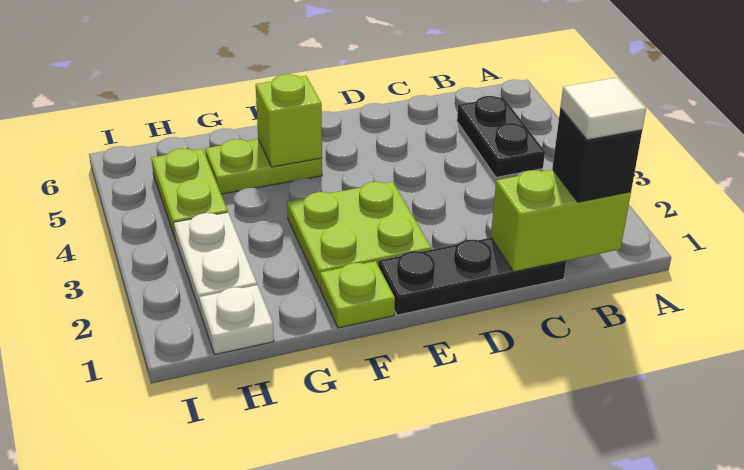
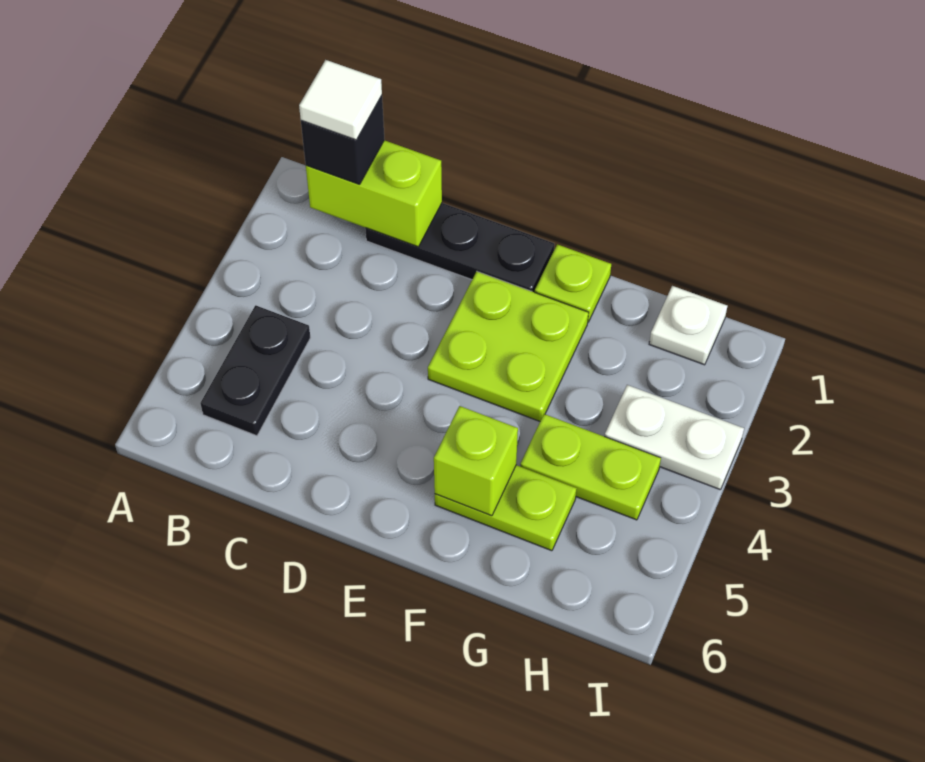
white 1x2 plate [174,212,257,313] -> white 1x2 plate turned to [604,385,744,490]
lime 1x2 plate [152,148,228,237] -> lime 1x2 plate turned to [520,414,661,520]

